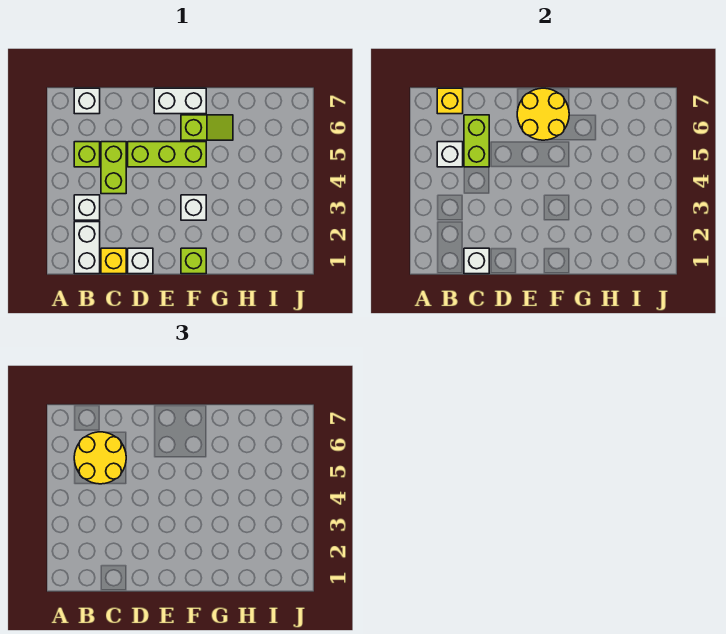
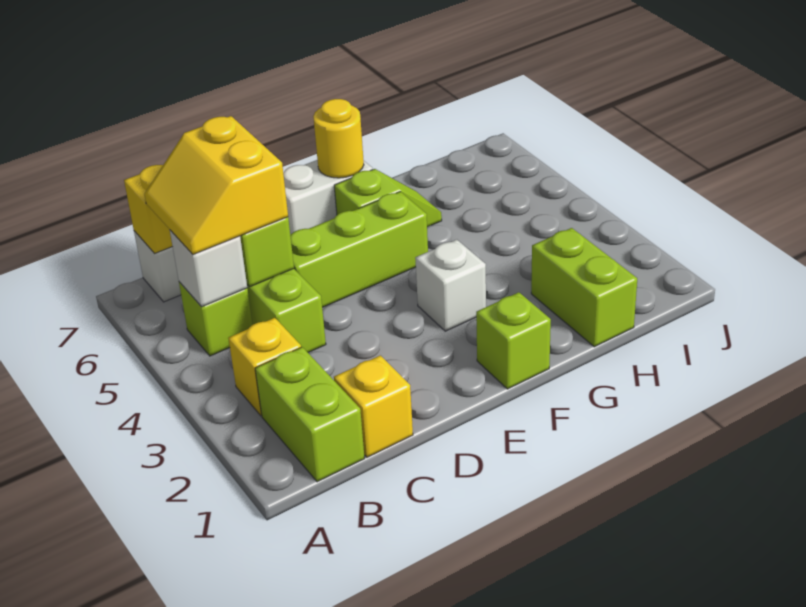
white 1x2 brick [74,222,100,274] -> lime 1x2 brick [255,347,365,482]
white 1x1 brick [74,195,100,220] -> yellow 1x1 brick [228,318,301,416]
yellow 2x2 round brick [74,432,126,484] -> yellow 2x2 slope [144,116,288,255]
white 1x1 brick [464,248,489,274] -> none
white 1x1 brick [128,248,153,274] -> none
yellow 2x2 round brick [517,88,569,140] -> yellow 1x1 round brick [313,99,364,178]
none -> lime 1x2 brick [531,228,637,347]

